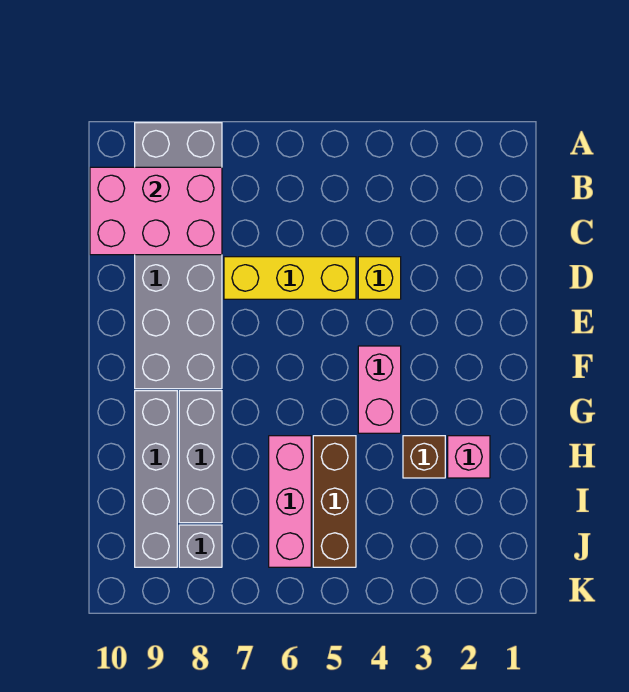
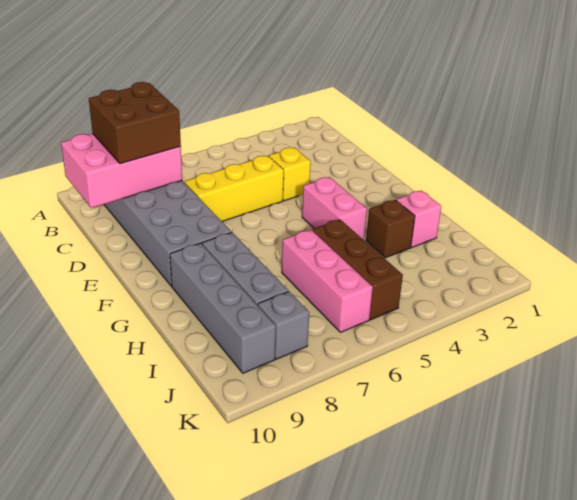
none -> brown 2x2 brick [89,82,181,164]

